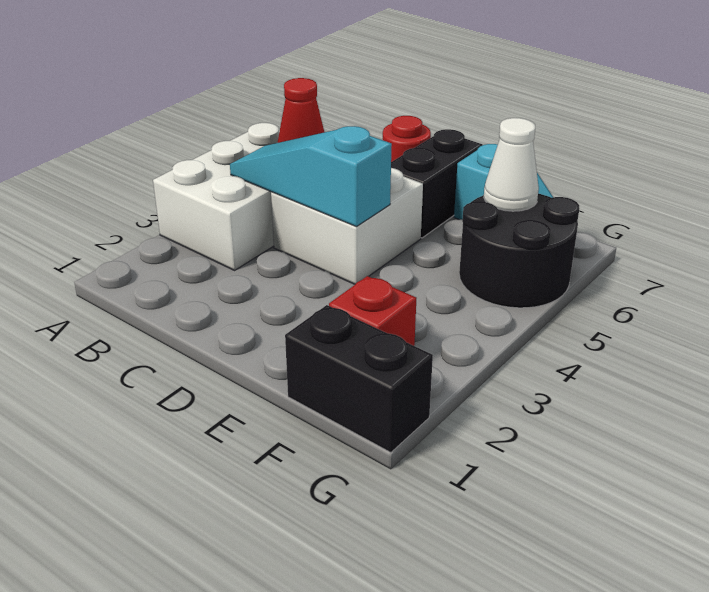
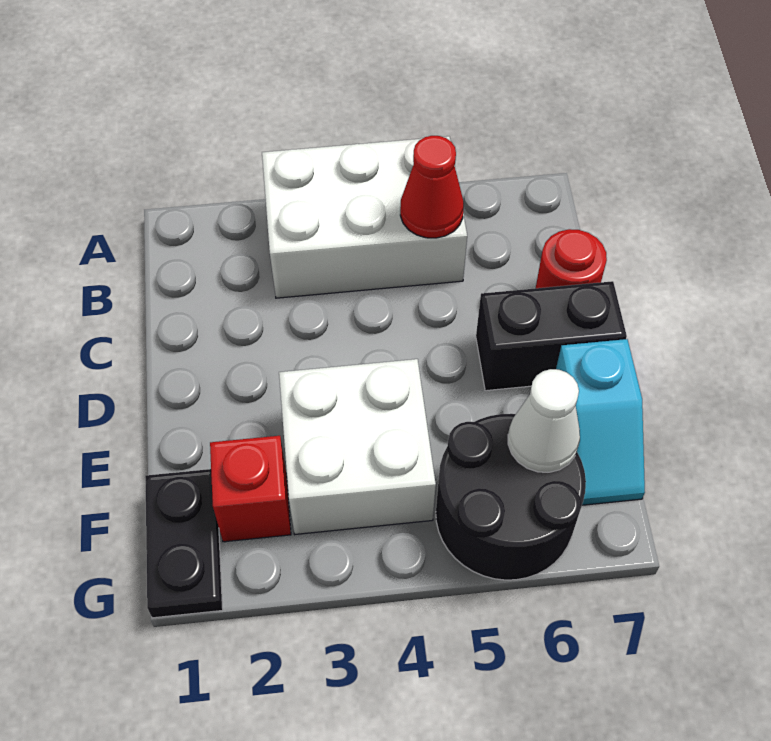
cyan 1x3 slope [230,126,392,227] -> none
white 2x2 brick [271,168,423,284] -> white 2x2 brick moved to [279,359,436,534]
black 1x2 brick [285,305,433,453] -> black 1x2 plate [145,469,223,618]

